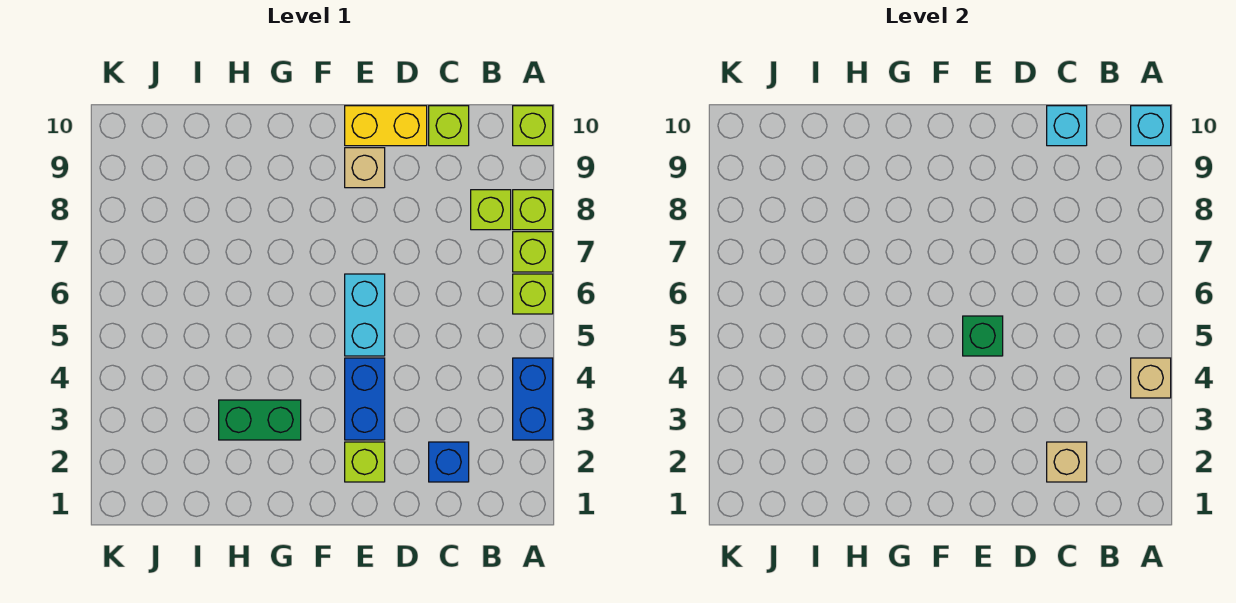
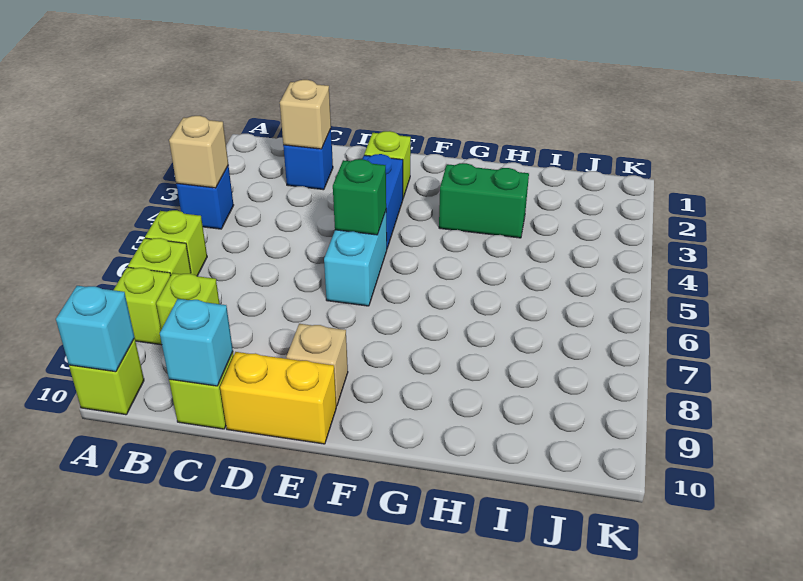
blue 1x2 brick [513,358,553,440] -> blue 1x1 brick [176,165,234,229]

